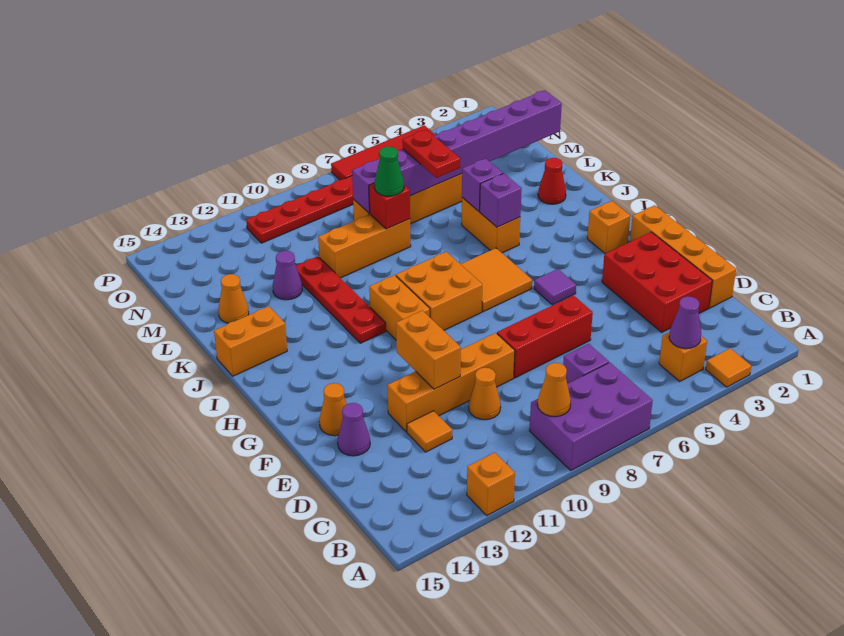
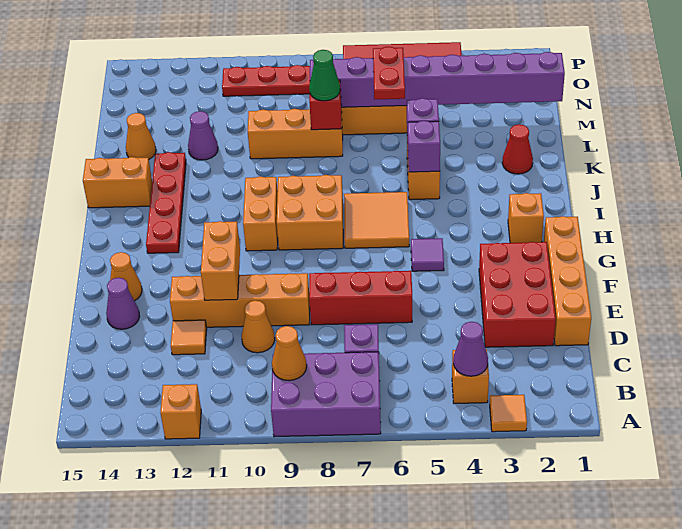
red 1x4 plate [296,256,386,343] -> red 1x4 plate moved to [146,152,186,253]

